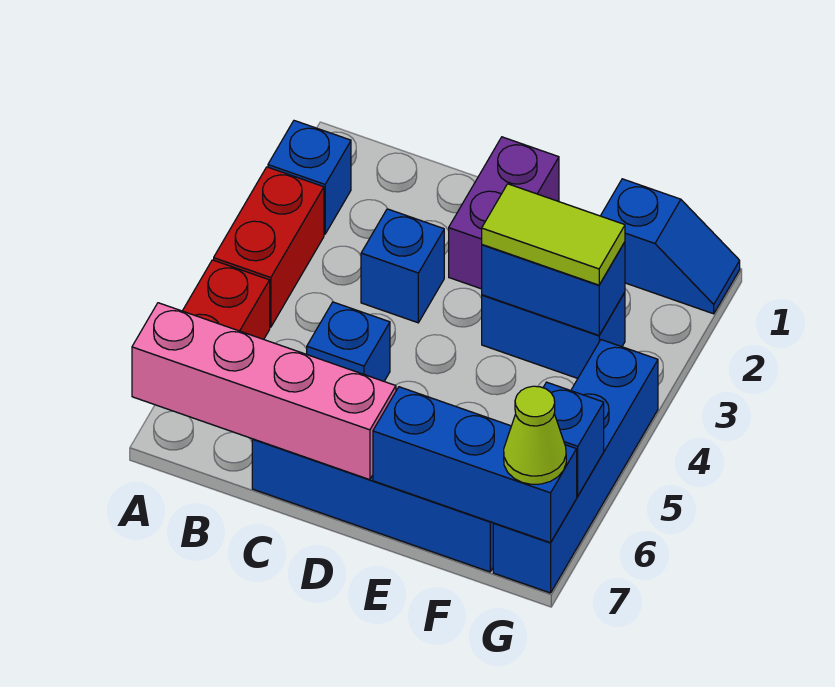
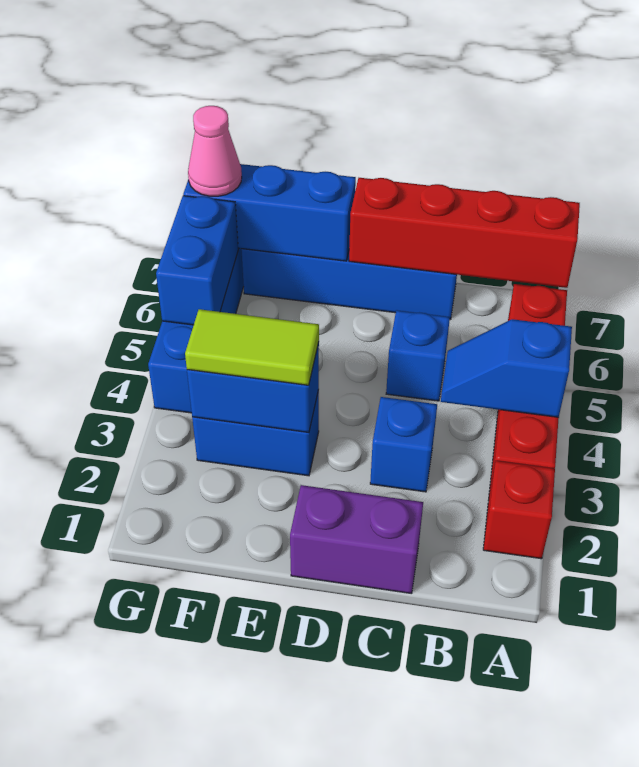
blue 1x1 brick [268,121,351,234] -> red 1x1 brick [483,461,555,559]
pink 1x4 brick [132,303,396,480] -> red 1x4 brick [349,178,580,288]
purple 1x2 brick [449,137,559,289] -> purple 1x2 brick turned to [290,485,423,594]
blue 1x2 slope [601,179,740,314] -> blue 1x2 slope moved to [441,319,572,417]
blue 1x1 brick [543,382,604,496] -> blue 1x2 brick [156,196,238,325]
lime 1x1 cone [504,386,566,484] -> pink 1x1 cone [188,106,242,196]

